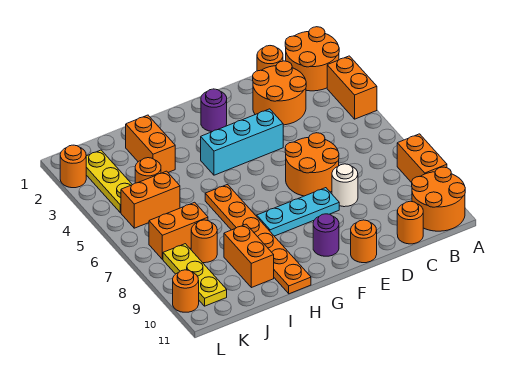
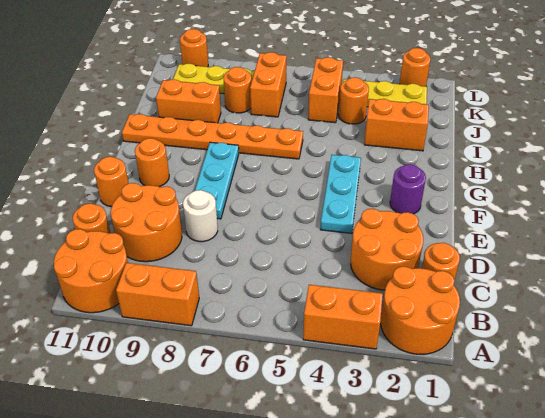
orange 2x2 round brick [285,133,339,196] -> orange 2x2 round brick moved to [111,183,182,262]
cyan 1x3 brick [201,109,283,175] -> cyan 1x3 plate [320,155,361,233]
purple 1x1 round brick [313,214,339,256] -> orange 1x1 round brick [135,138,169,187]

